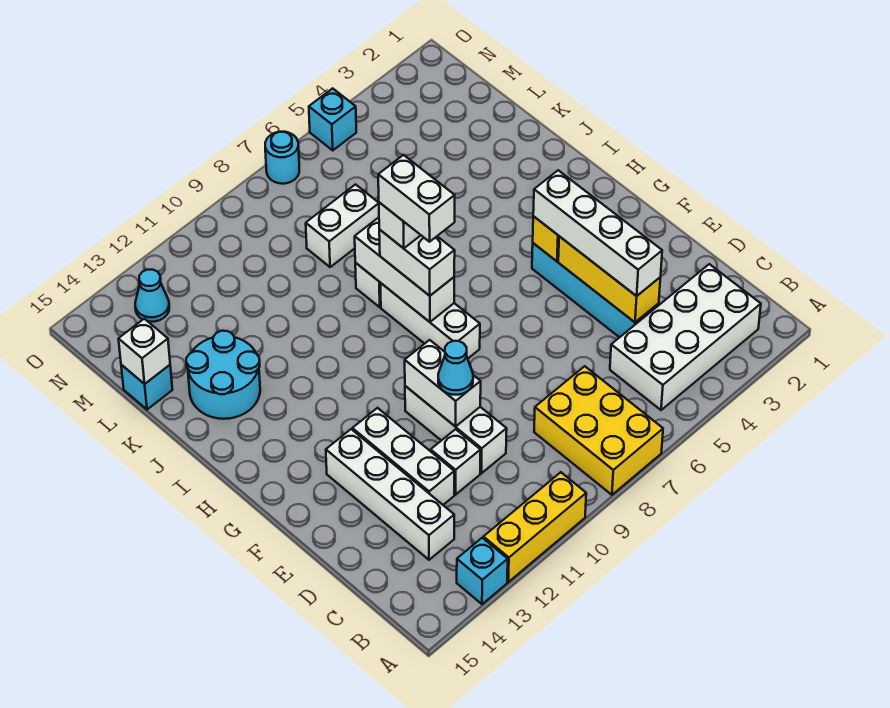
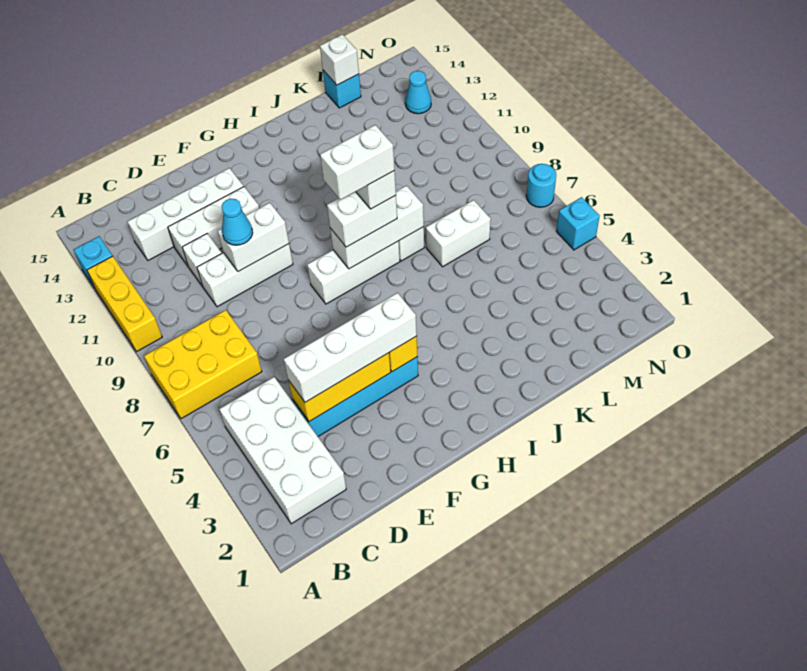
cyan 2x2 round brick [186,331,260,419] -> none
white 1x2 brick [306,185,379,267] -> white 1x2 brick turned to [426,200,491,267]

